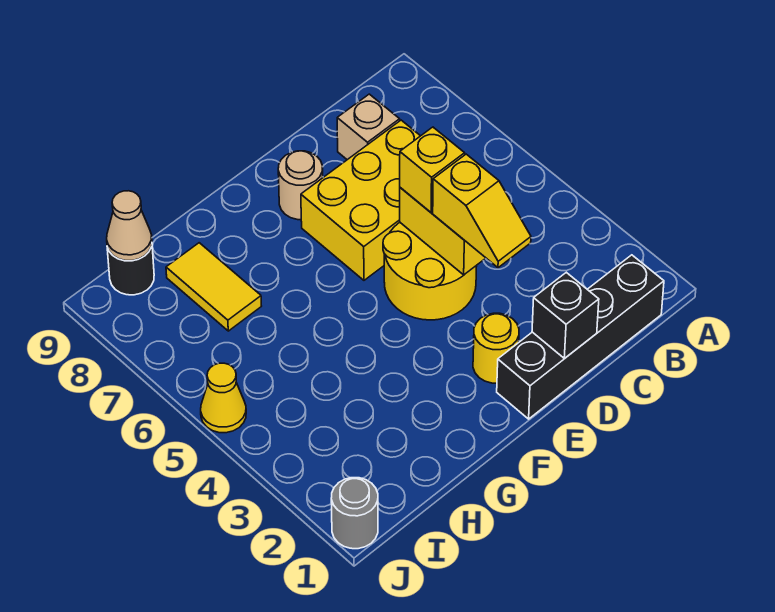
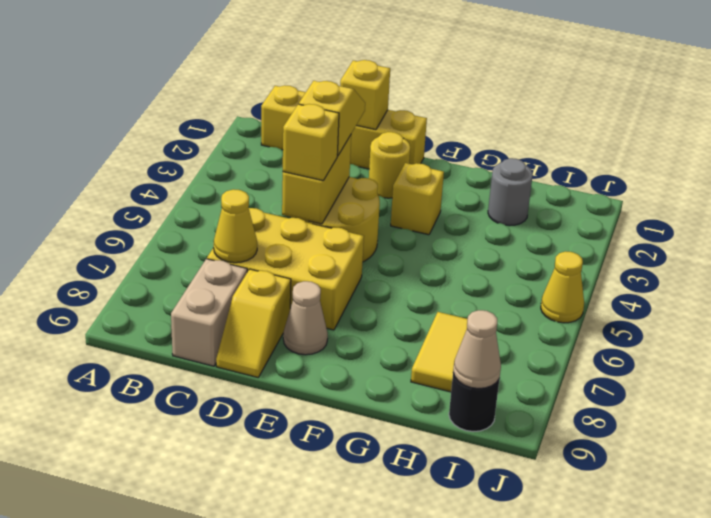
black 1x4 brick [497,255,664,419] -> yellow 1x4 brick [261,85,427,169]
none -> yellow 1x1 cone [214,189,257,263]
tan 1x1 brick [337,94,400,160] -> tan 1x2 brick [171,259,247,366]
black 1x1 brick [532,272,599,358] -> yellow 1x1 brick [340,60,390,130]
none -> yellow 1x2 slope [216,269,291,377]
tan 1x1 round brick [278,151,323,220] -> tan 1x1 cone [283,281,328,355]
none -> yellow 1x1 brick [391,163,444,235]
grey 1x1 round brick [331,478,378,549] -> grey 1x1 round brick moved to [488,158,533,226]

